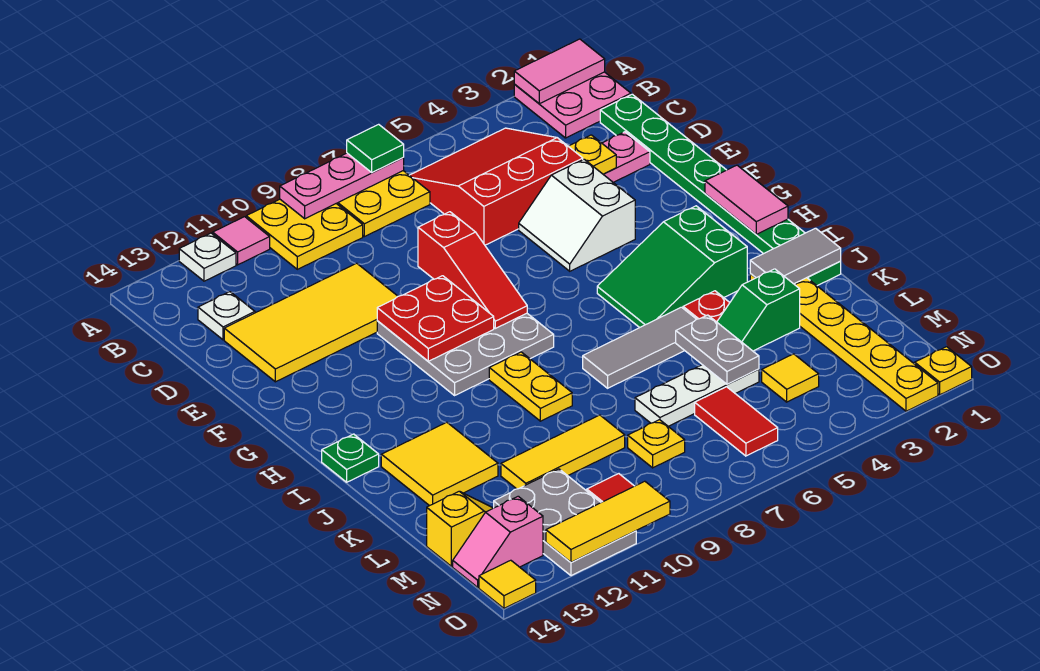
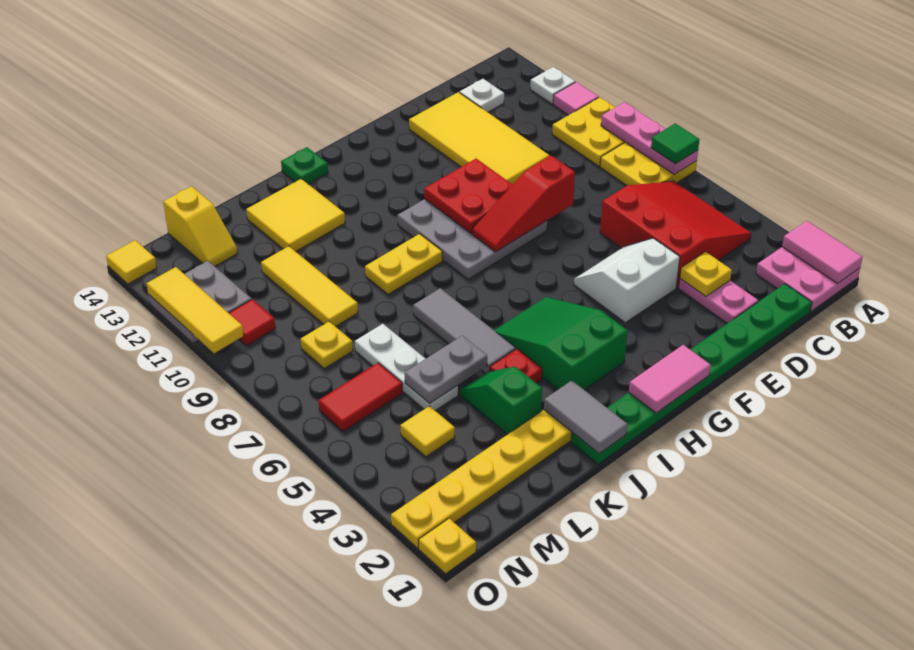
grey 2x3 plate [494,469,636,576] -> grey 2x2 plate [148,261,252,343]
pink 1x2 slope [453,496,543,587] -> none

